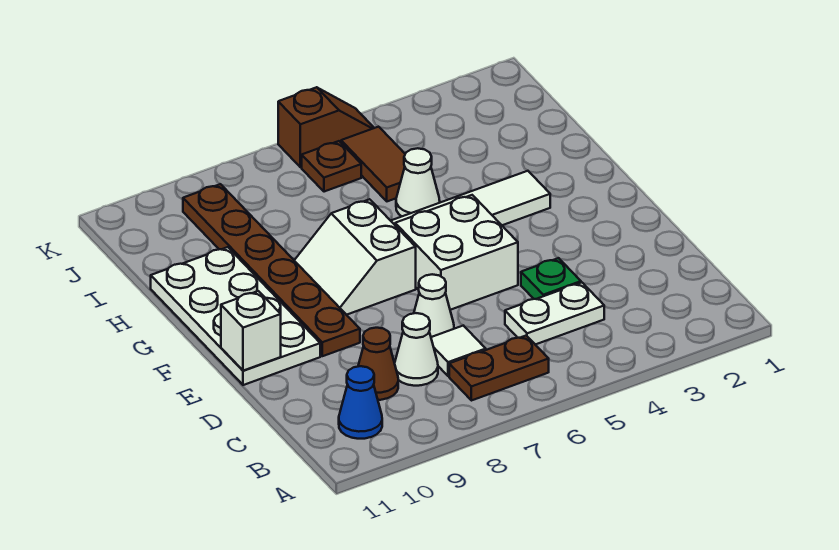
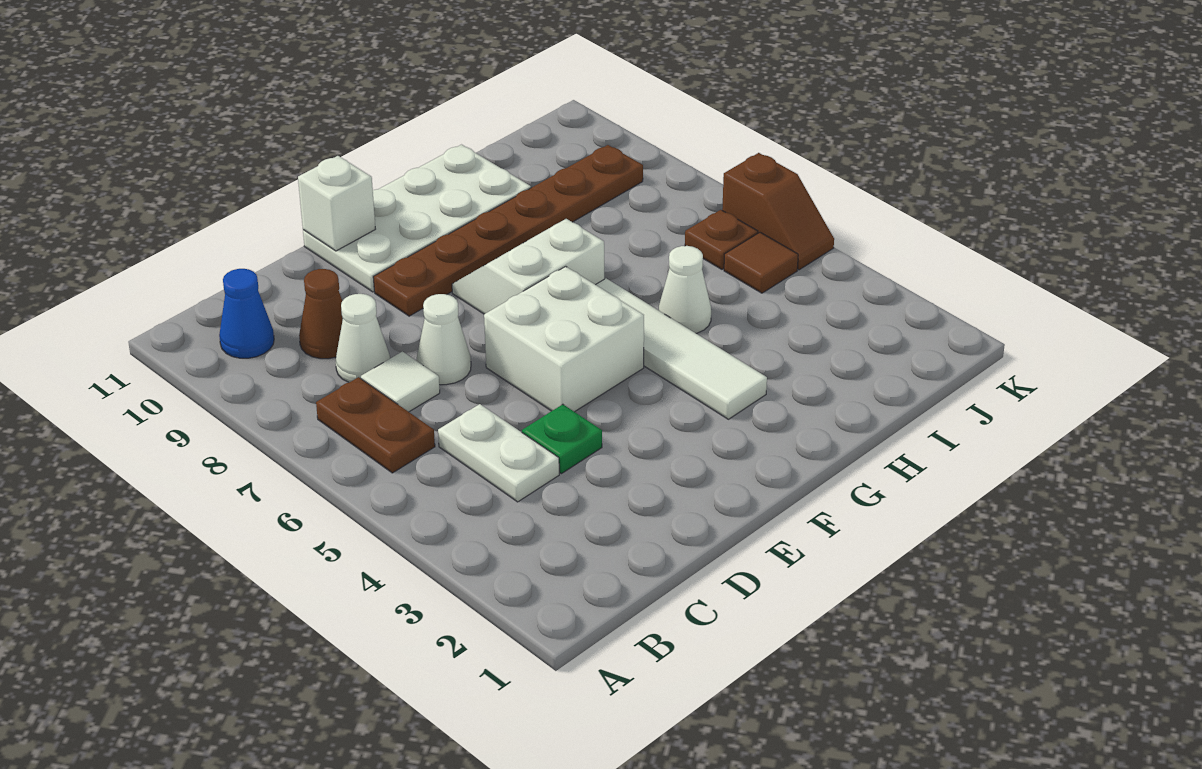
brown 1x2 tile [341,127,405,201] -> brown 1x1 tile [724,232,798,293]

